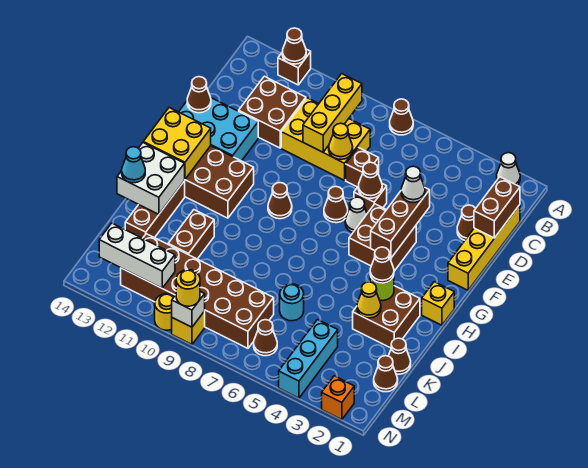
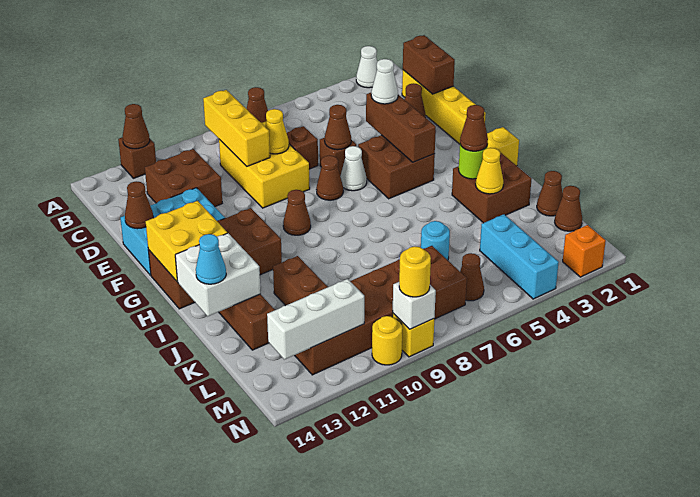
yellow 2x3 brick [281,98,370,180] -> yellow 2x3 brick turned to [219,122,310,208]

